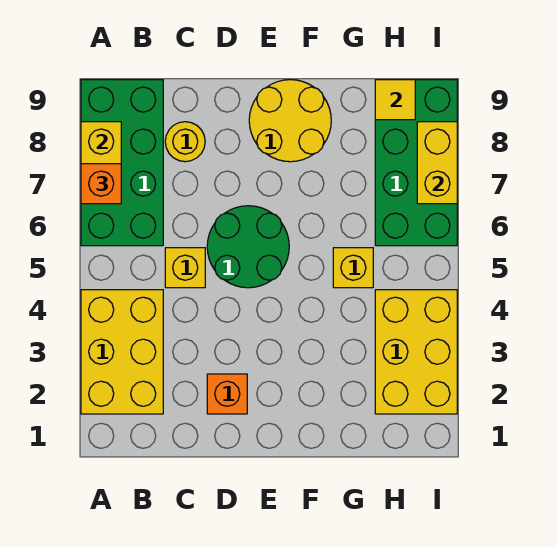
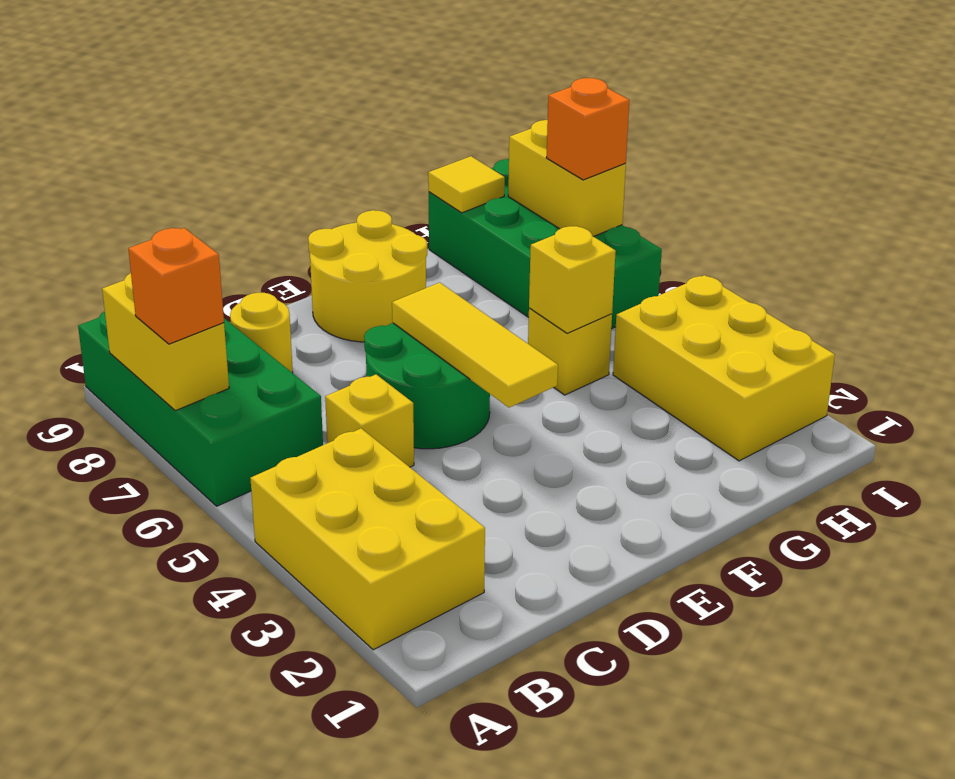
orange 1x1 brick [207,374,247,414] -> orange 1x1 brick moved to [546,78,629,180]
none -> yellow 1x3 tile [392,282,558,408]
none -> yellow 1x1 brick [529,226,616,333]

